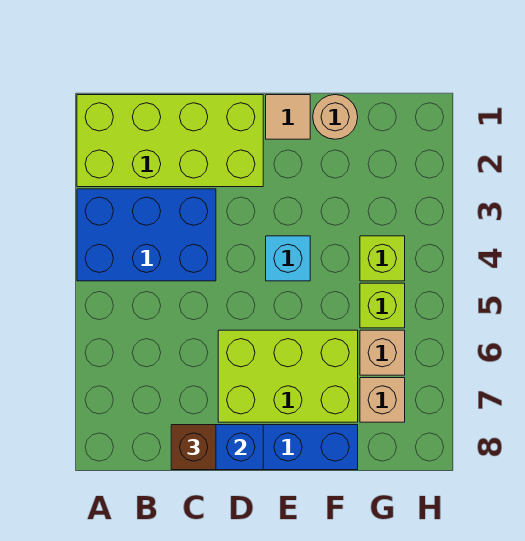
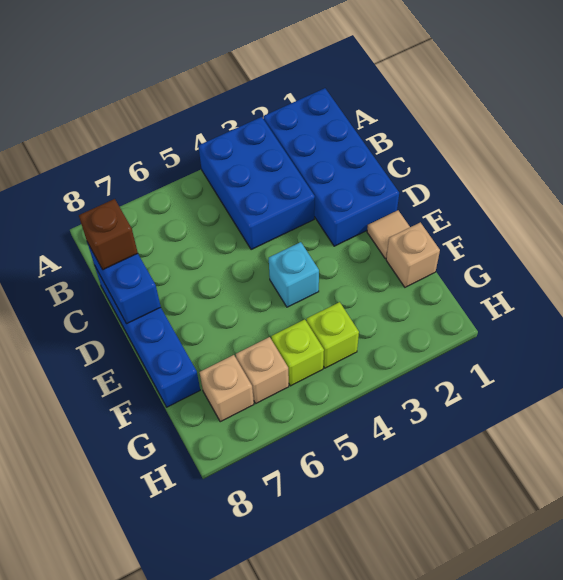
lime 2x4 brick [77,95,263,187] -> blue 2x4 brick [263,88,399,246]
lime 2x3 brick [218,330,358,422] -> none
tan 1x1 round brick [313,95,358,139] -> tan 1x1 brick [386,222,440,287]

